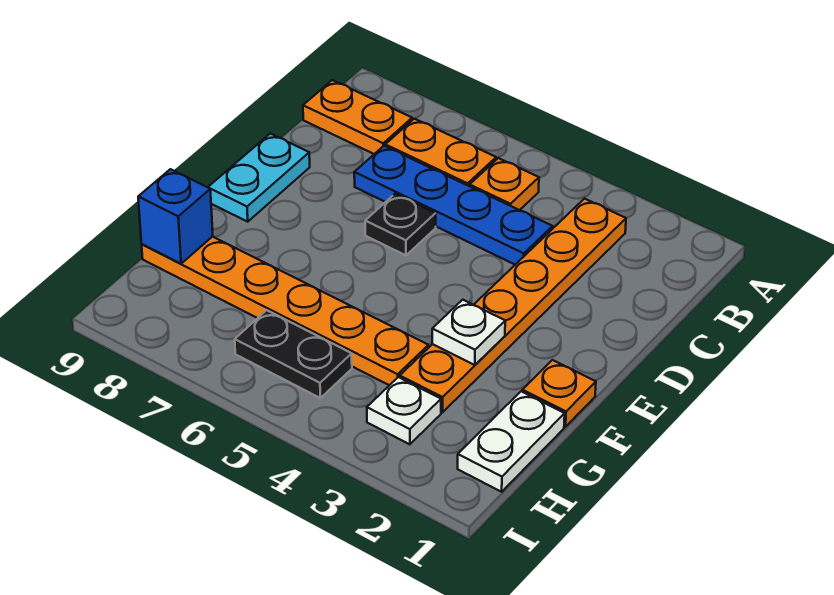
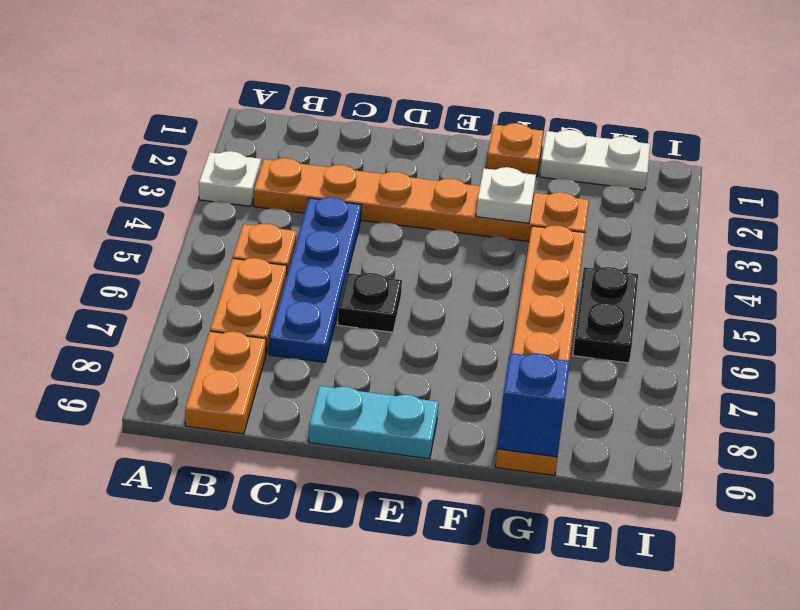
white 1x1 plate [367,377,441,444] -> white 1x1 plate moved to [199,151,261,206]

